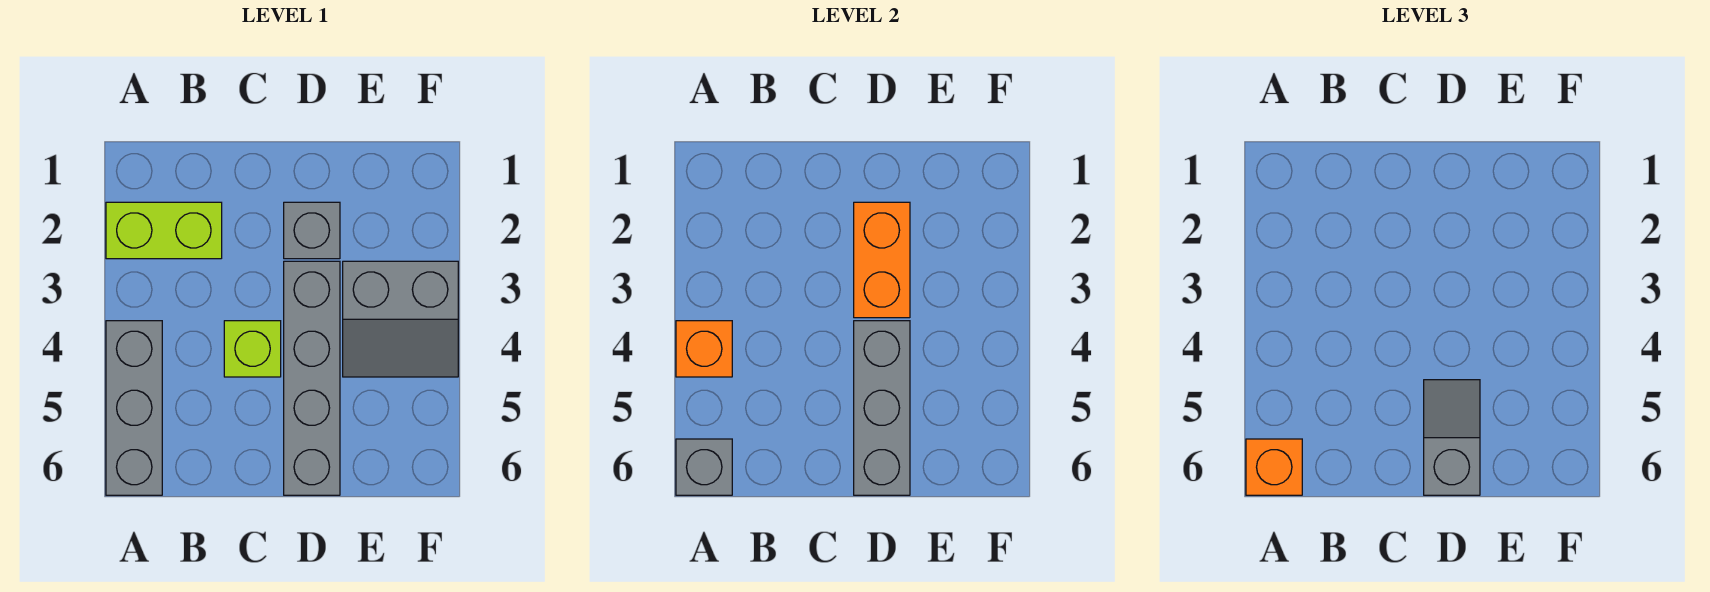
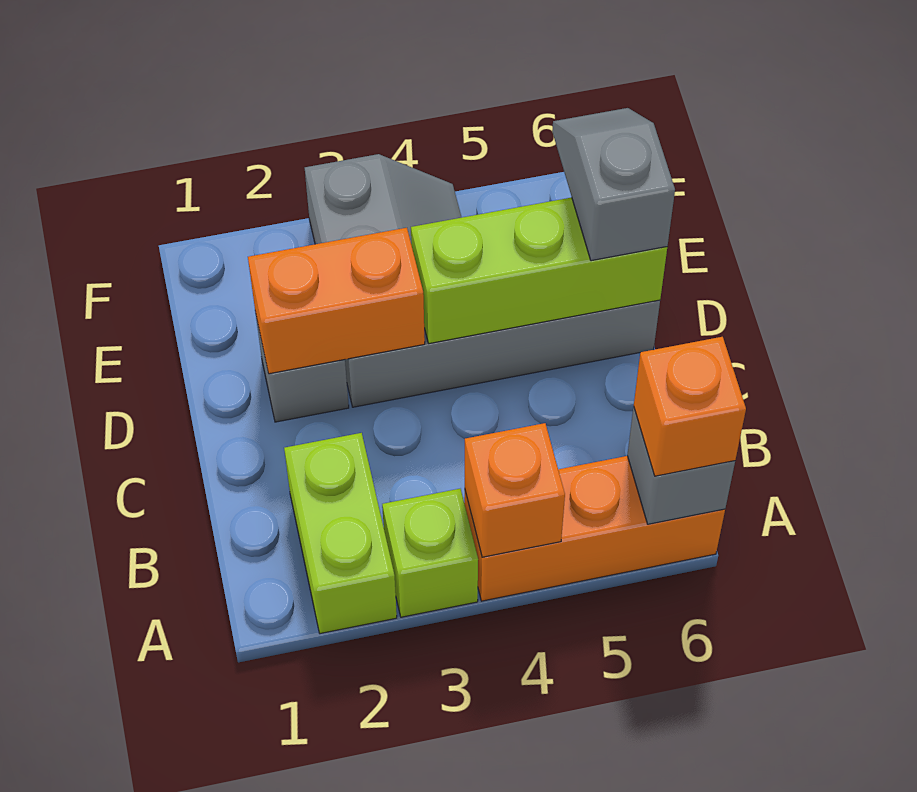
grey 1x3 brick [106,321,162,495] -> orange 1x3 brick [464,456,725,601]
lime 1x1 brick [224,321,281,377] -> lime 1x1 brick moved to [382,489,478,617]
grey 1x3 brick [854,321,910,495] -> lime 1x3 brick [411,197,667,344]
grey 1x2 slope [1424,380,1480,495] -> grey 1x2 slope turned to [552,108,675,261]

